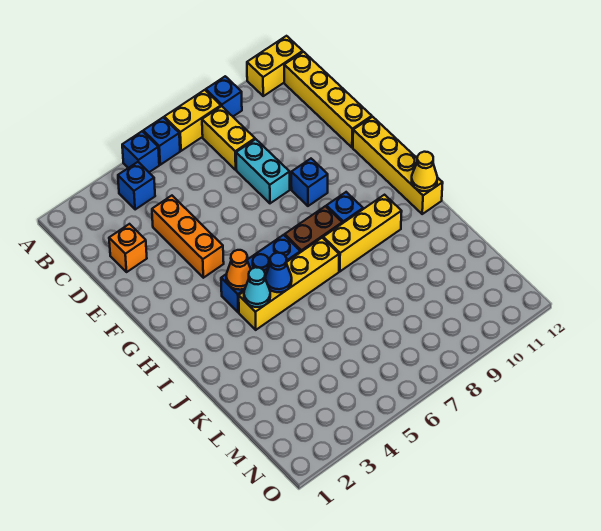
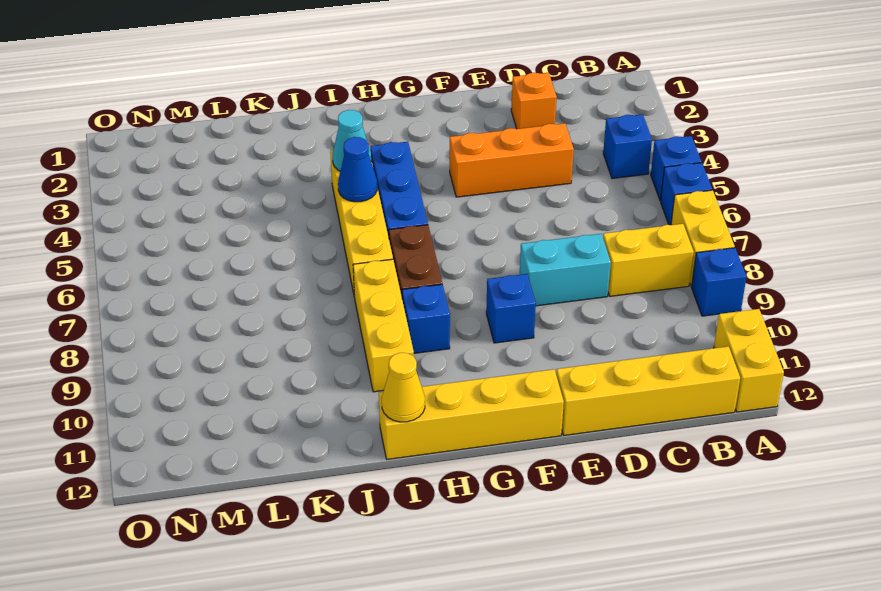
orange 1x1 cone [226,250,251,290] -> none

